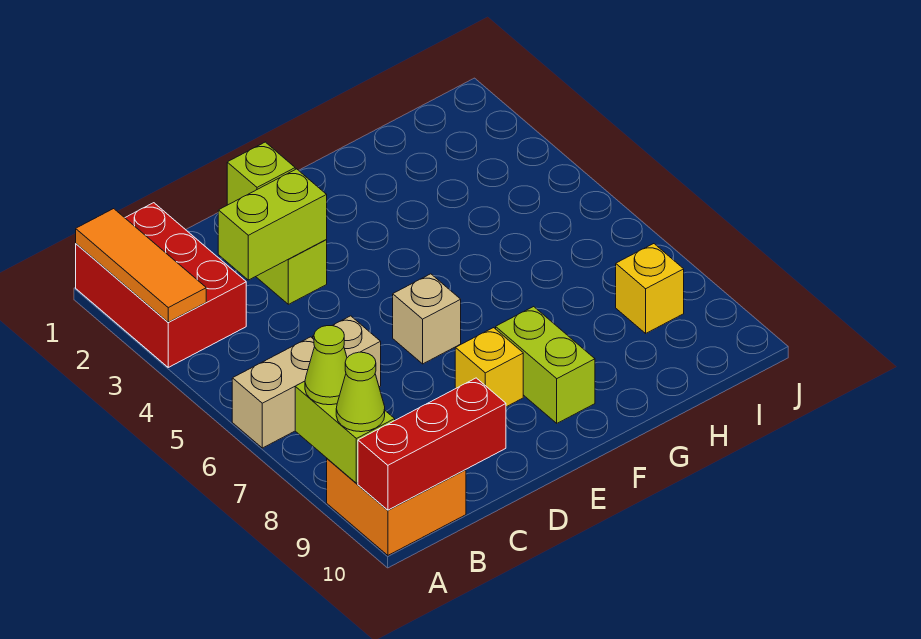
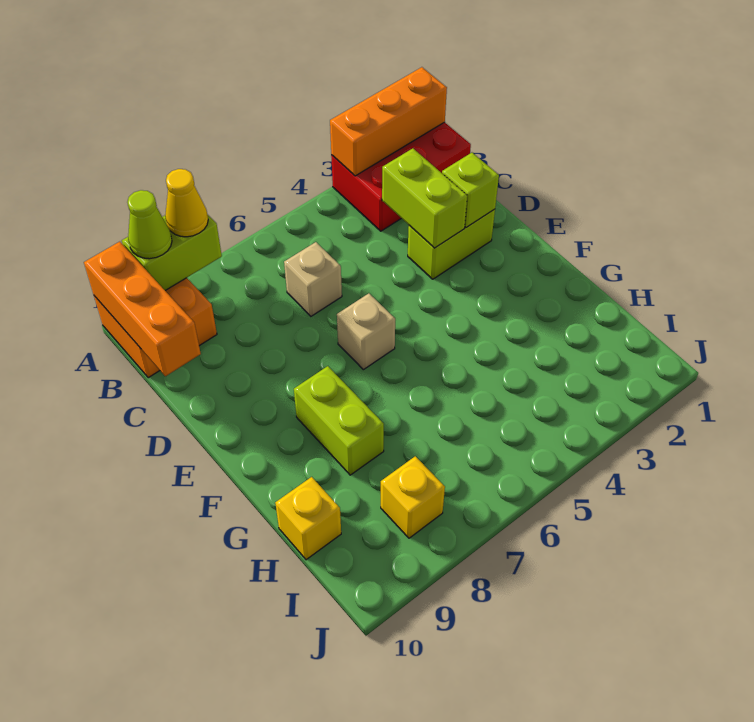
orange 1x3 tile [76,209,206,322] -> orange 1x3 brick [330,67,447,176]
tan 1x2 brick [232,337,315,448] -> none
lime 1x1 cone [305,326,347,405] -> yellow 1x1 cone [165,169,208,237]
red 1x3 brick [358,378,506,510] -> orange 1x3 brick [84,242,201,376]
yellow 1x1 brick [455,328,523,407] -> yellow 1x1 brick moved to [275,477,341,560]
lime 1x2 brick [496,307,595,423] -> lime 1x2 brick turned to [294,366,384,475]

